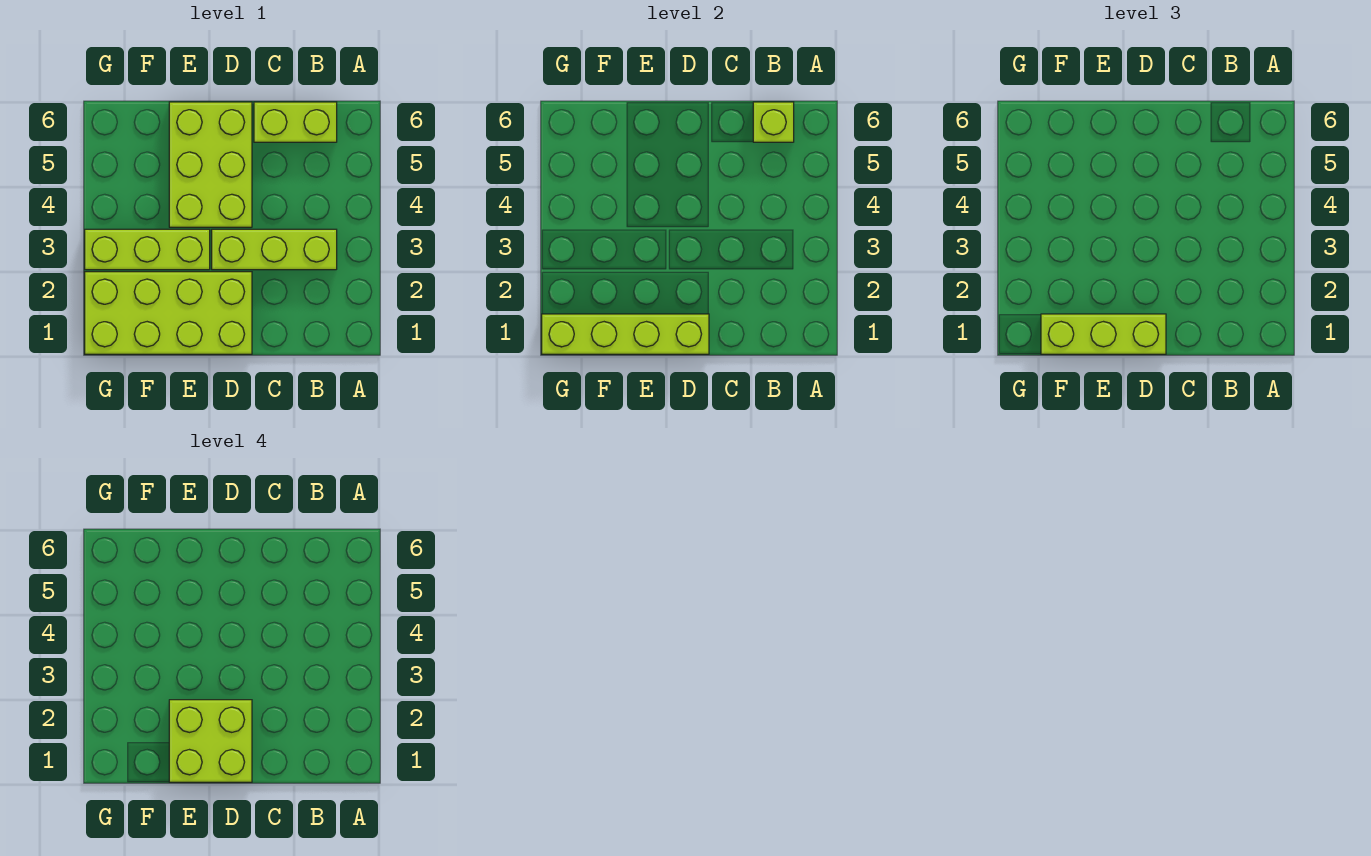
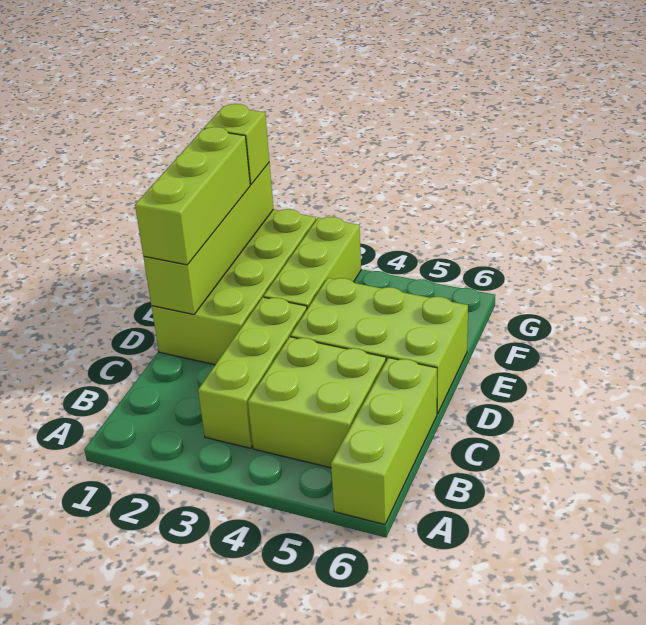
lime 1x2 brick [254,102,337,142] -> lime 1x3 brick [331,358,437,524]
lime 1x1 brick [753,102,794,142] -> lime 1x1 brick moved to [204,104,269,184]
lime 2x2 brick [169,700,252,782] -> lime 2x2 brick moved to [248,337,386,468]

